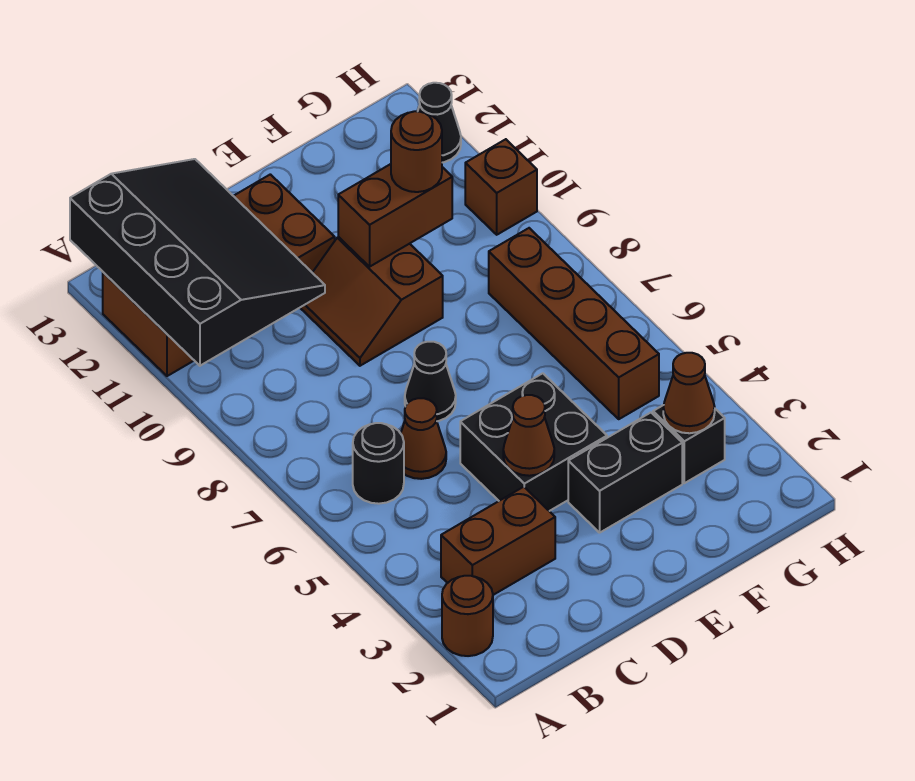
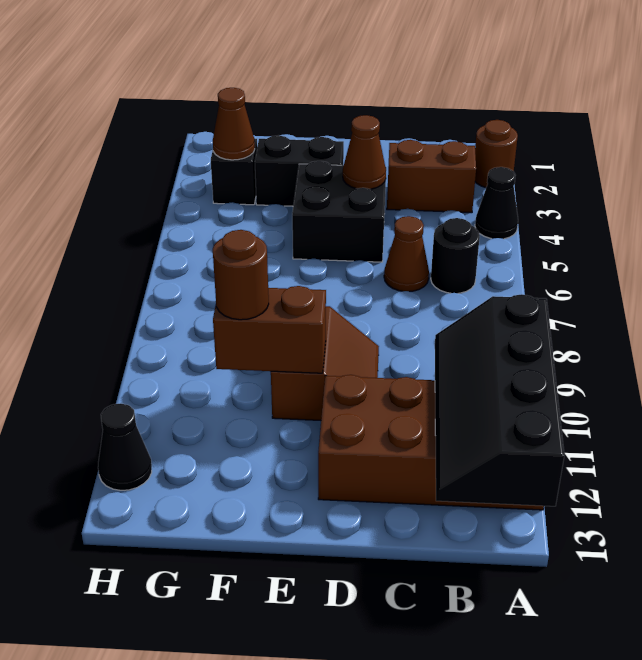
black 3x4 slope [70,159,325,366] -> black 2x4 slope [435,294,564,506]
black 1x1 cone [405,342,456,421] -> black 1x1 cone moved to [475,167,518,239]
brown 1x4 brick [489,228,659,419] -> none
brown 1x1 brick [465,139,537,235] -> none

